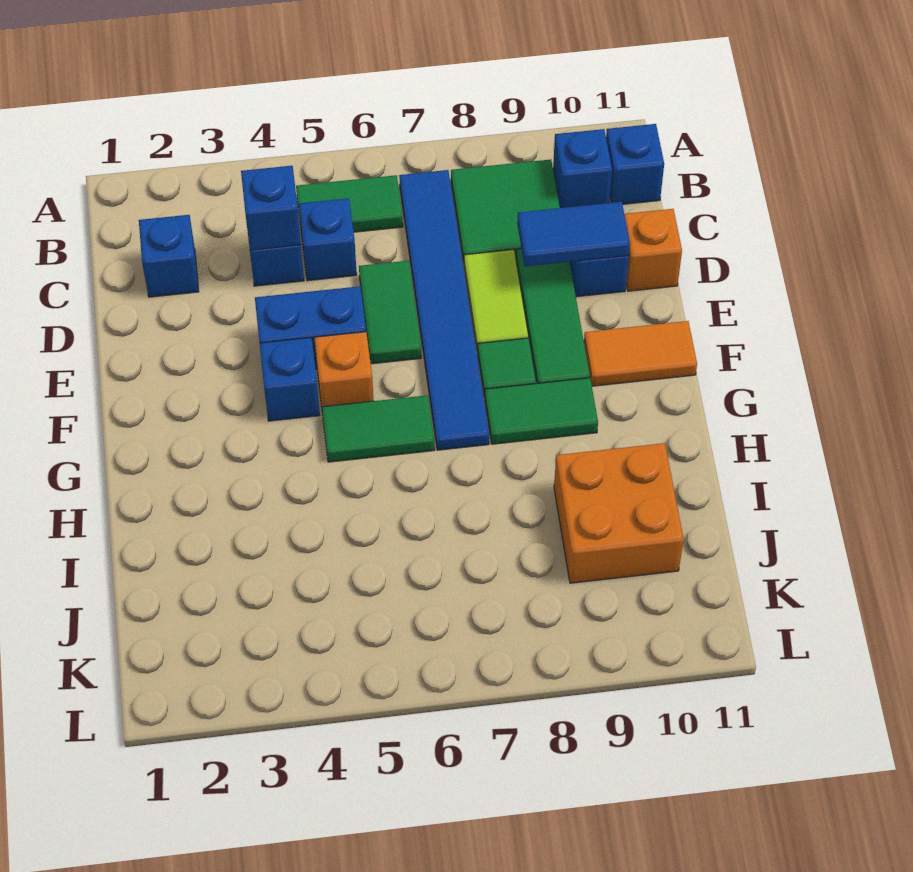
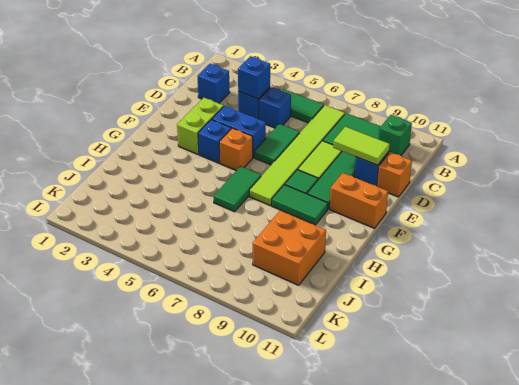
blue 1x6 tile [399,170,489,450] -> lime 1x6 tile [249,105,345,205]
blue 1x1 brick [553,129,612,208] -> green 1x1 brick [379,115,412,155]
blue 1x1 brick [606,124,664,204] -> none
blue 1x2 tile [517,202,630,266] -> lime 1x2 tile [333,127,390,165]
none -> lime 1x2 brick [177,98,224,154]
orange 1x2 tile [584,321,697,386] -> orange 1x2 brick [330,173,388,228]
green 1x2 tile [322,395,435,462] -> green 1x2 tile turned to [214,166,261,212]

